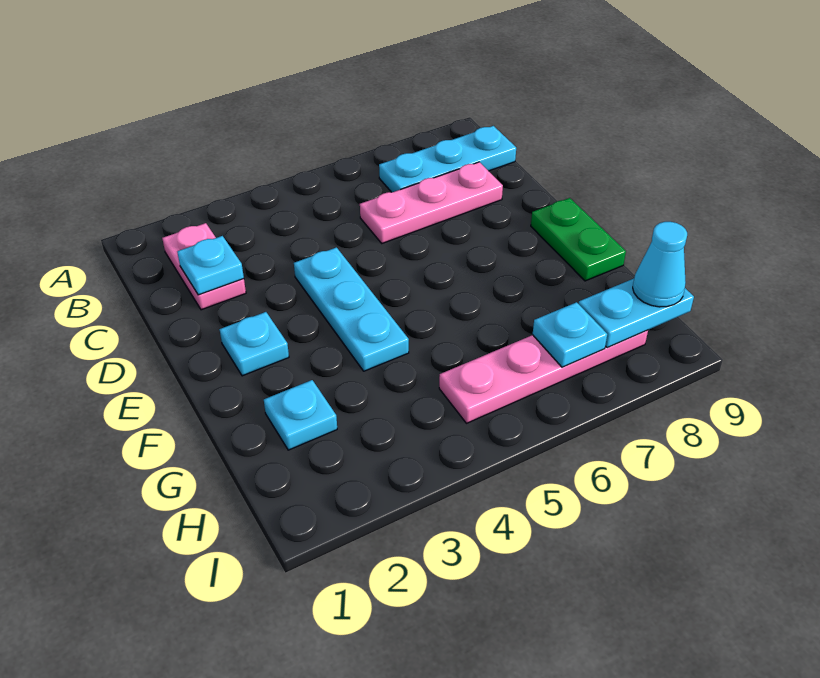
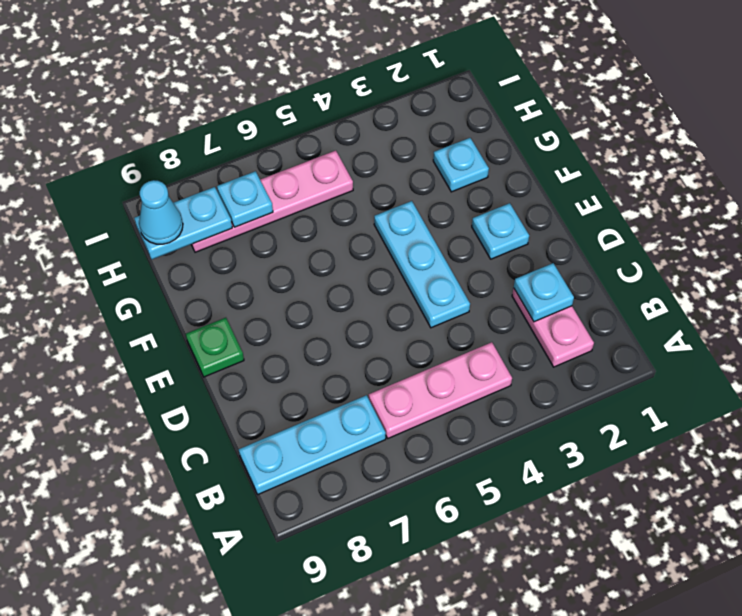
pink 1x3 plate [360,162,503,243] -> pink 1x3 plate moved to [369,342,512,438]
green 1x2 plate [531,198,626,281] -> green 1x1 plate [186,318,244,377]

